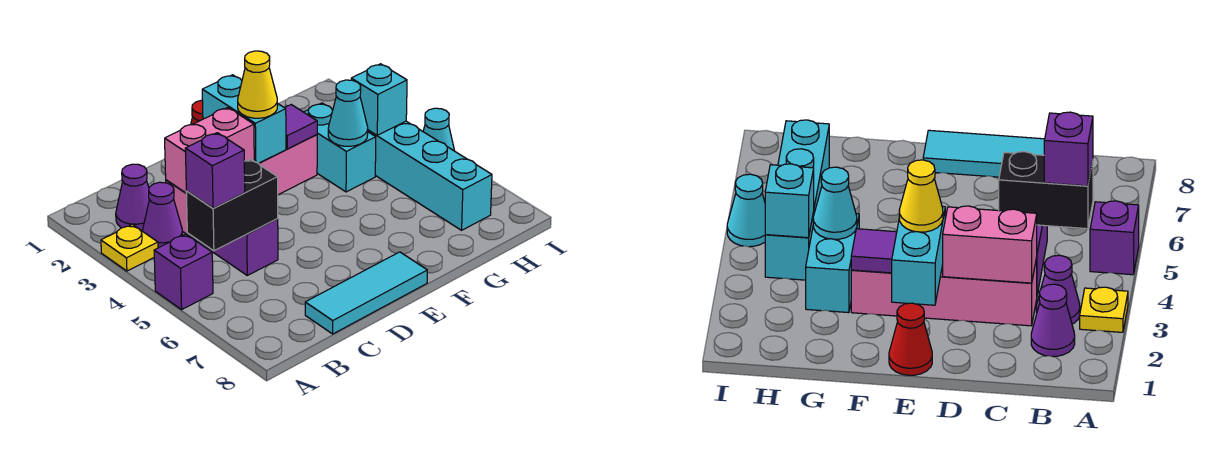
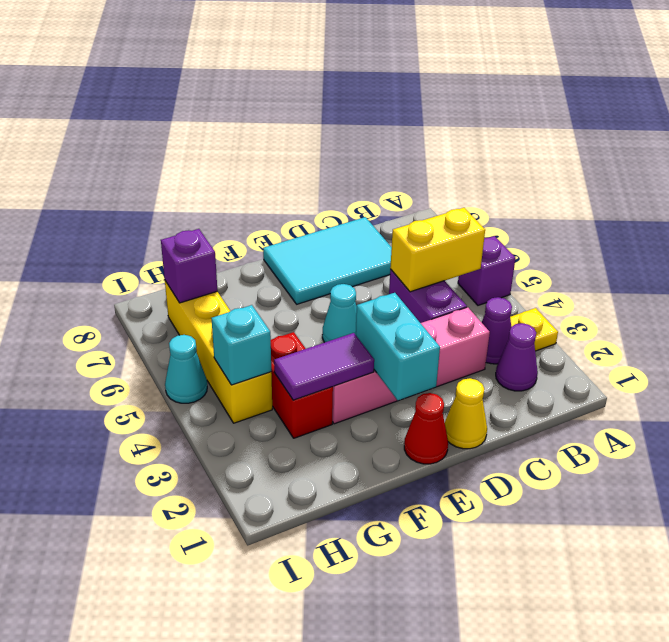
black 1x2 brick [186,159,278,251] -> yellow 1x2 brick [390,208,485,292]
purple 1x1 brick [185,133,245,209] -> purple 1x1 brick moved to [161,229,217,303]
pink 1x2 brick [165,108,254,193] -> none
cyan 1x3 tile [305,252,427,334] -> cyan 2x3 tile [263,217,392,304]
yellow 1x1 cone [238,51,277,118] -> yellow 1x1 cone moved to [445,378,487,449]
purple 1x1 tile [285,105,317,149] -> purple 1x2 tile [274,333,374,400]
cyan 1x2 brick [304,103,376,192] -> red 1x2 brick [271,332,333,438]
cyan 1x1 cone [328,80,368,146] -> cyan 1x1 cone moved to [322,284,357,342]
cyan 1x4 brick [368,121,492,230] -> yellow 1x4 brick [165,281,272,423]

